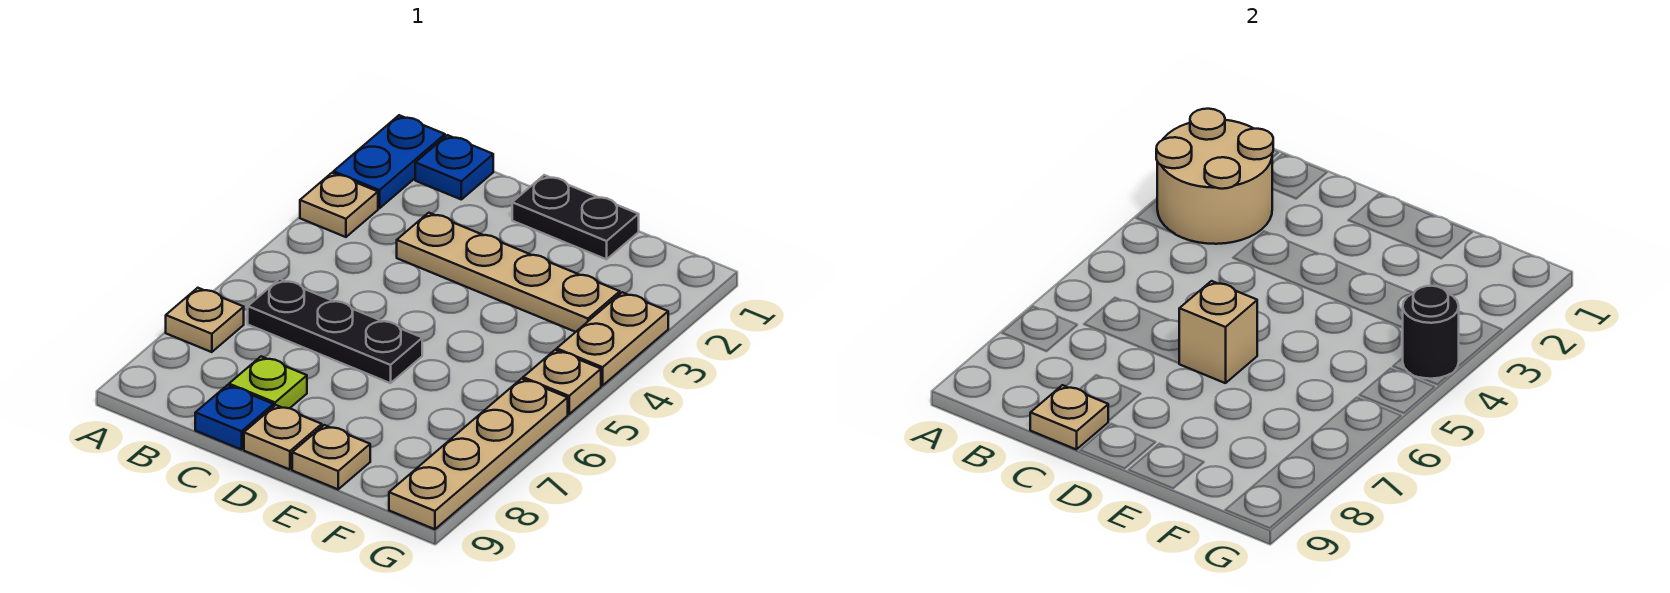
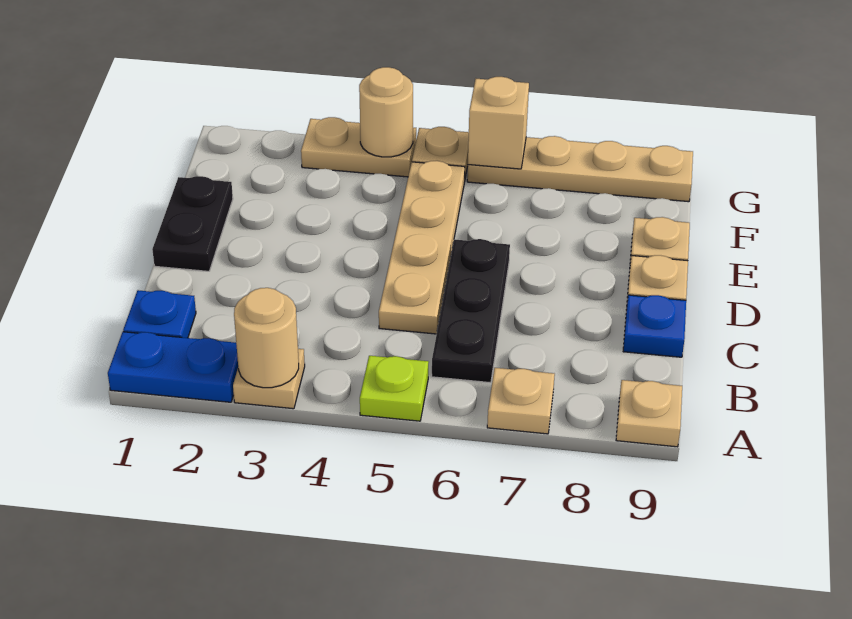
tan 2x2 round brick [1156,109,1273,244] -> tan 1x1 round brick [234,288,299,388]
tan 1x4 plate [397,213,620,332] -> tan 1x4 plate moved to [379,161,465,334]
lime 1x1 plate [229,356,307,408] -> lime 1x1 plate moved to [360,356,429,421]
tan 1x1 plate [1030,385,1108,450] -> tan 1x1 plate moved to [616,380,682,447]
tan 1x1 brick [1179,281,1257,383] -> tan 1x1 brick moved to [468,77,529,169]
black 1x1 round brick [1403,286,1459,379] -> tan 1x1 round brick [359,67,413,157]

